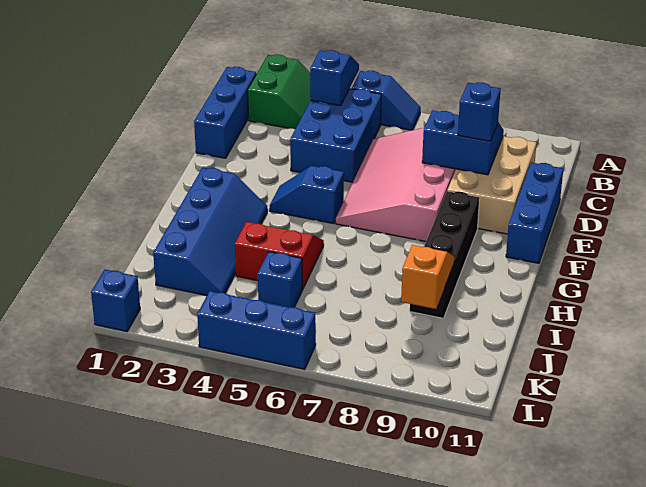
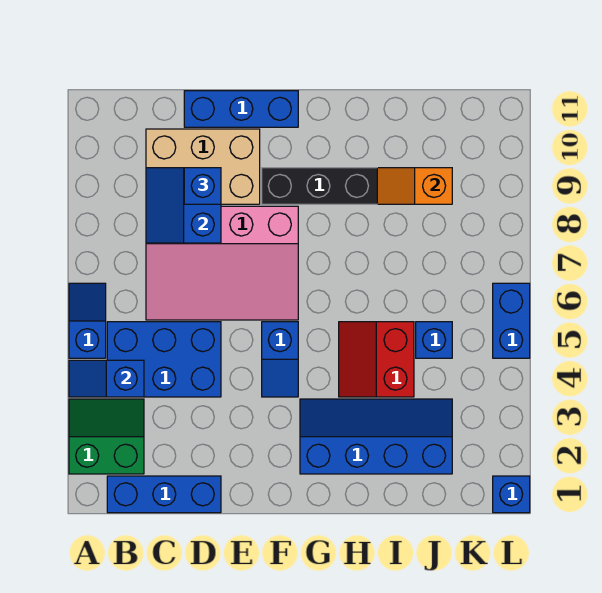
blue 1x3 brick [197,291,316,369] -> blue 1x2 brick [493,283,530,358]

